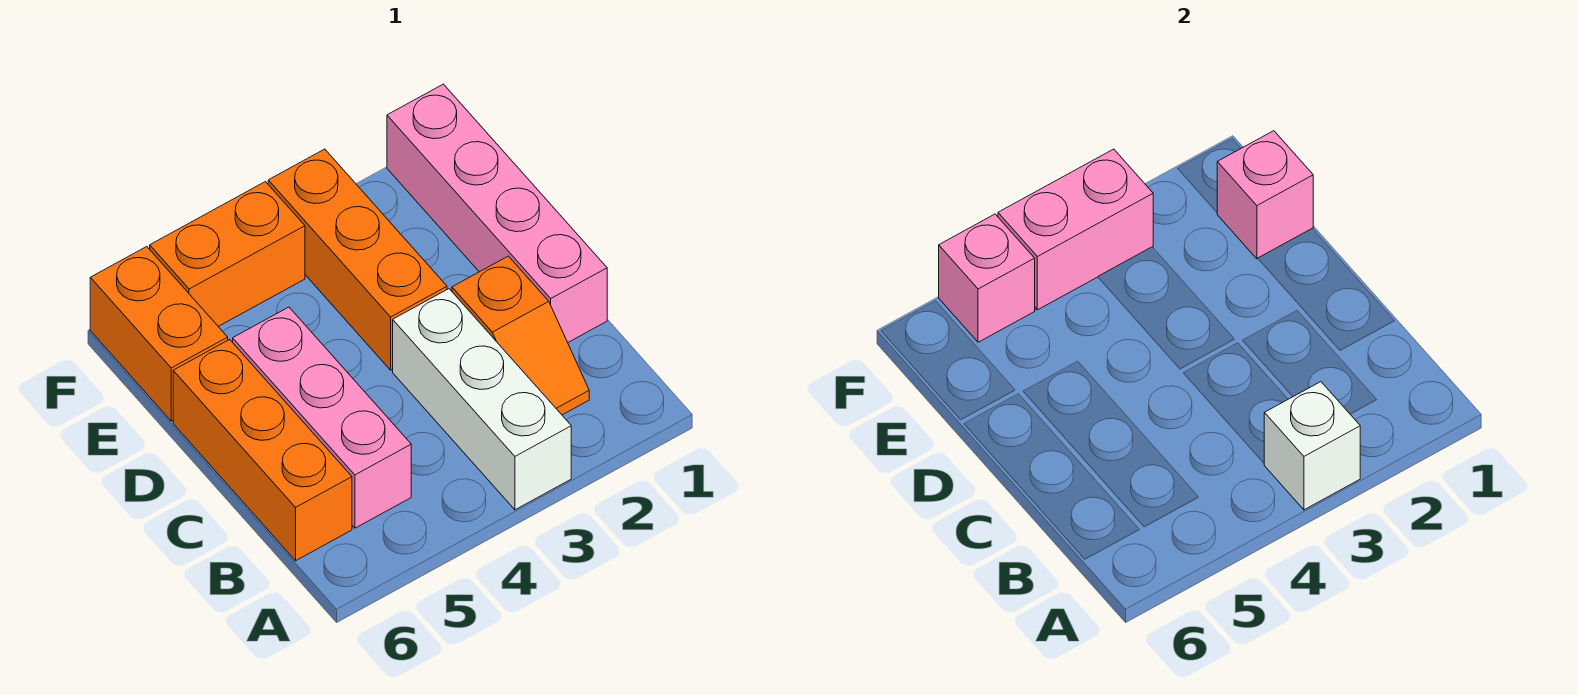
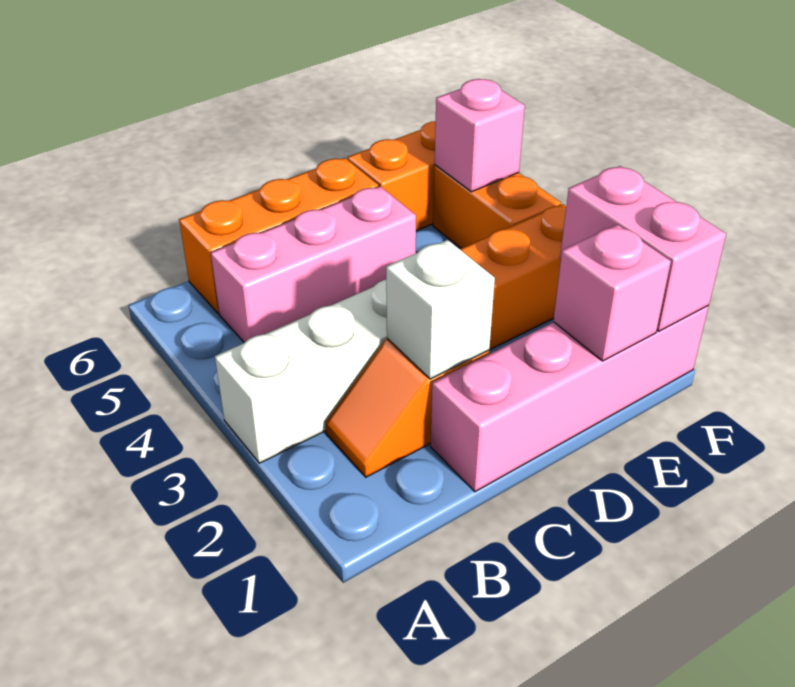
white 1x1 brick [1264,382,1360,510] -> white 1x1 brick moved to [386,240,495,379]
pink 1x2 brick [998,149,1153,310] -> pink 1x2 brick moved to [560,166,726,331]

